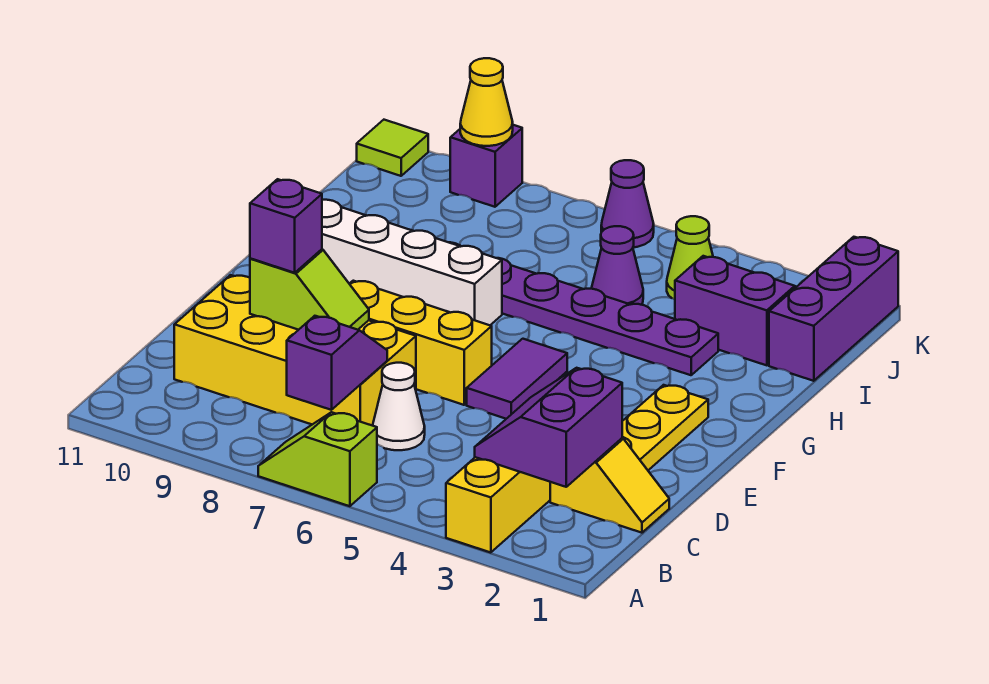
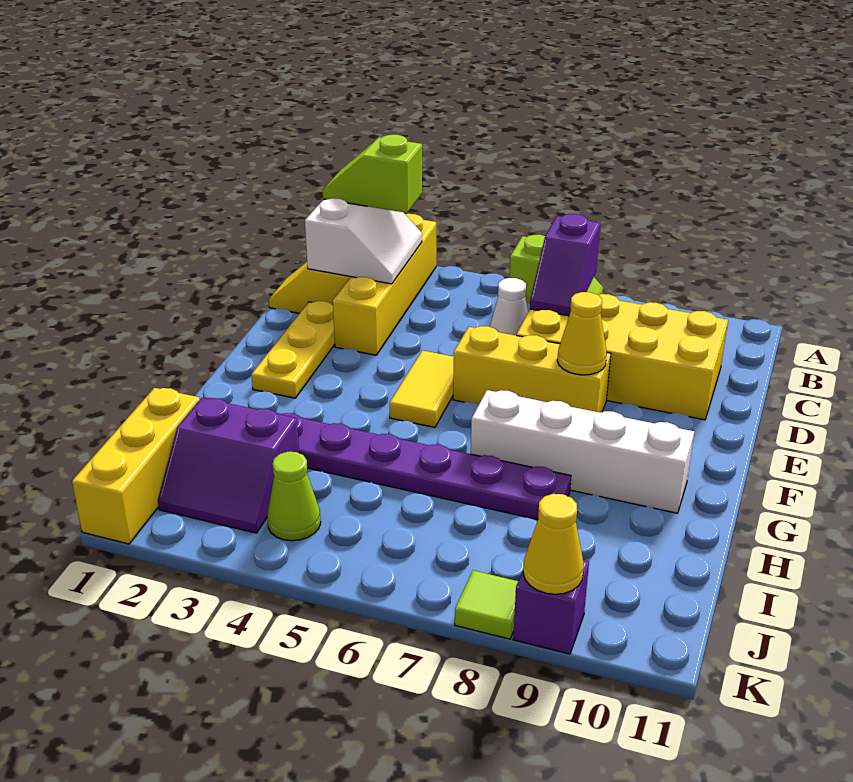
purple 2x2 slope [475,368,622,487] -> white 2x2 slope [305,198,422,284]
lime 1x2 slope [250,249,369,330] -> lime 1x2 slope moved to [323,135,422,213]
purple 1x1 brick [250,179,322,273] -> none
purple 1x2 tile [467,339,567,419] -> yellow 1x2 tile [390,350,454,427]
none -> yellow 1x1 cone [557,292,607,375]
purple 1x3 brick [769,237,898,381] -> yellow 1x3 brick [72,388,200,544]
purple 1x1 cone [592,226,643,305] -> none
purple 1x1 cone [601,160,654,247] -> none
lime 1x1 tile [357,120,428,176] -> lime 1x1 tile moved to [455,571,518,639]

